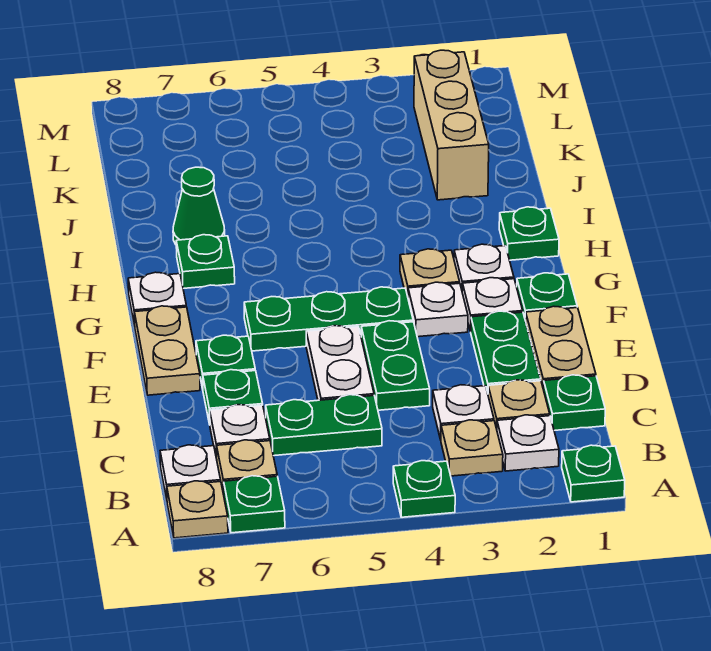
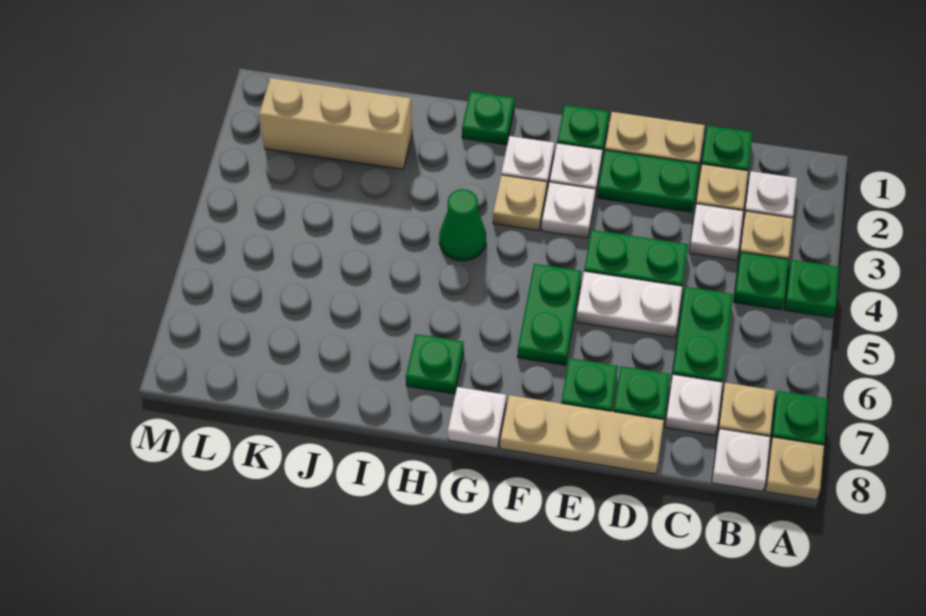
green 1x1 plate [562,445,625,502] -> green 1x1 plate moved to [734,252,789,310]
tan 1x2 plate [134,306,200,395] -> tan 1x3 plate [500,395,664,474]
green 1x3 plate [244,287,413,351] -> green 1x2 plate [517,264,581,365]
green 1x1 cone [173,167,225,245] -> green 1x1 cone moved to [439,189,486,261]

